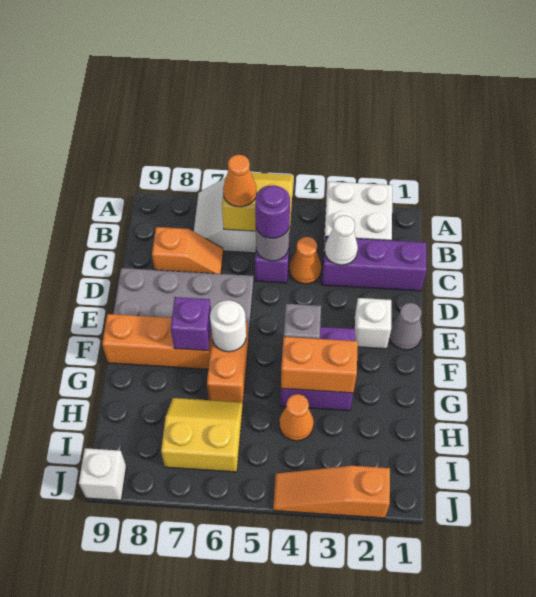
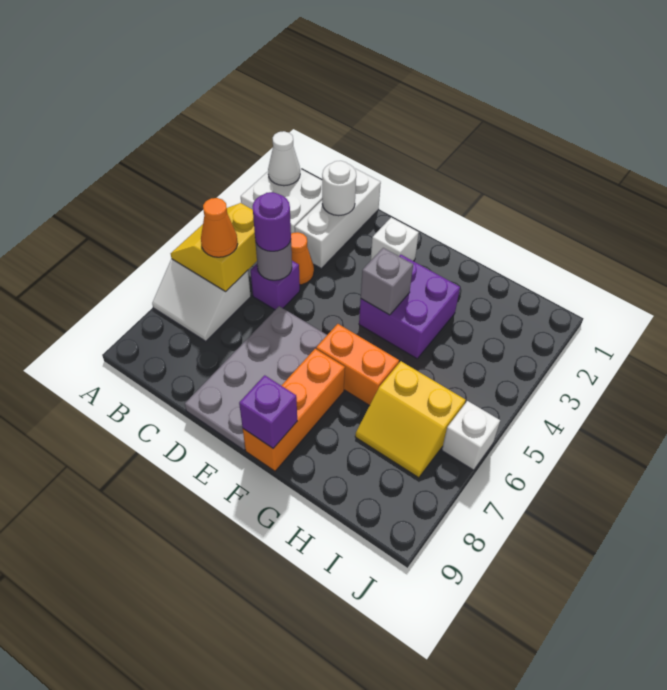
purple 1x3 brick [322,237,427,291] -> white 1x3 brick [295,168,381,268]
white 1x1 cone [325,215,358,265] -> white 1x1 cone moved to [268,131,300,186]
orange 1x2 slope [152,227,223,274] -> none
grey 1x1 cone [389,303,422,350] -> none
white 1x1 round brick [210,300,246,352] -> white 1x1 round brick moved to [322,161,356,216]
purple 1x1 brick [171,297,211,351] -> purple 1x1 brick moved to [239,375,297,448]
orange 1x2 brick [281,337,358,393] -> none
orange 1x1 cone [279,394,314,441] -> none
yellow 2x2 slope [161,398,243,472] -> yellow 2x2 slope turned to [355,361,466,478]
orange 1x3 slope [273,466,390,518] -> none
white 1x1 brick [79,448,126,500] -> white 1x1 brick moved to [442,401,500,470]

